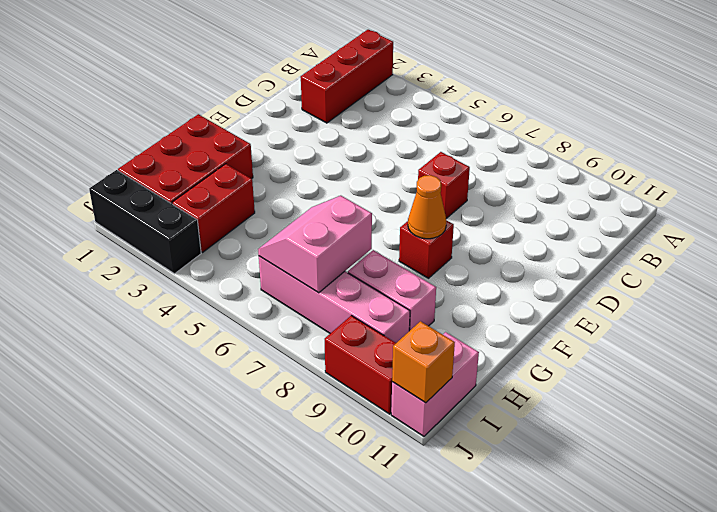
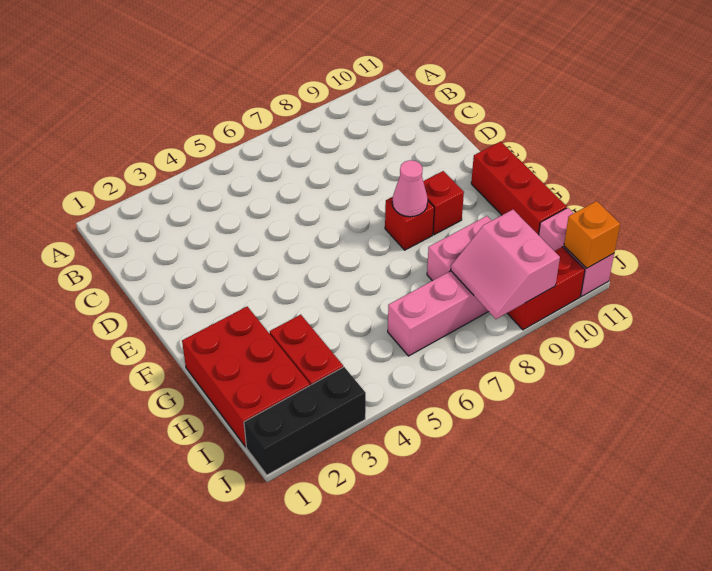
red 1x3 brick [301,30,393,123] -> red 1x3 brick moved to [471,142,567,235]
red 1x1 brick [418,152,470,219] -> red 1x1 brick moved to [423,171,464,235]
orange 1x1 cone [408,175,446,239] -> pink 1x1 cone [392,160,428,217]
pink 2x2 slope [258,196,372,293] -> pink 2x2 slope moved to [451,210,560,319]

